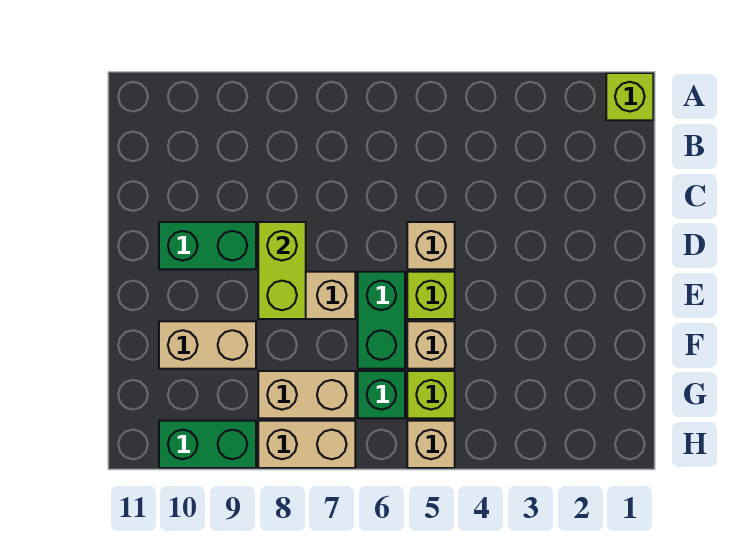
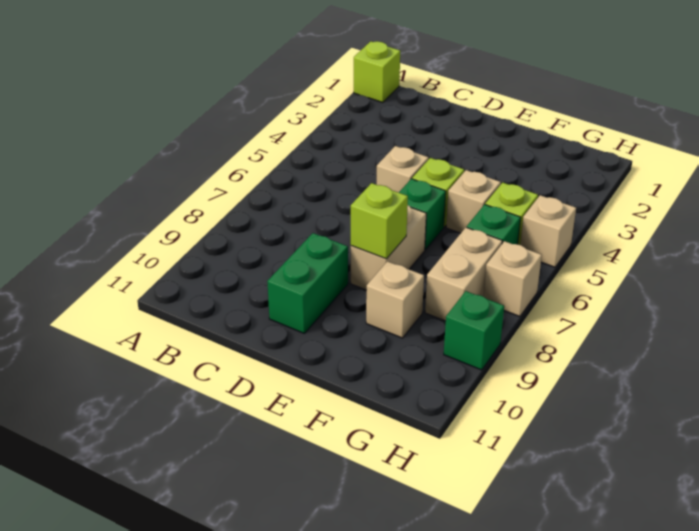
lime 1x2 brick [258,222,306,319] -> lime 1x1 brick [351,183,408,259]
green 1x2 brick [358,272,405,369] -> green 1x1 brick [399,179,446,250]
tan 1x2 brick [159,321,256,369] -> tan 1x1 brick [366,261,424,338]
tan 1x2 brick [258,421,355,468] -> tan 1x1 brick [483,241,542,316]
green 1x2 brick [159,421,256,468] -> green 1x1 brick [444,291,504,370]

